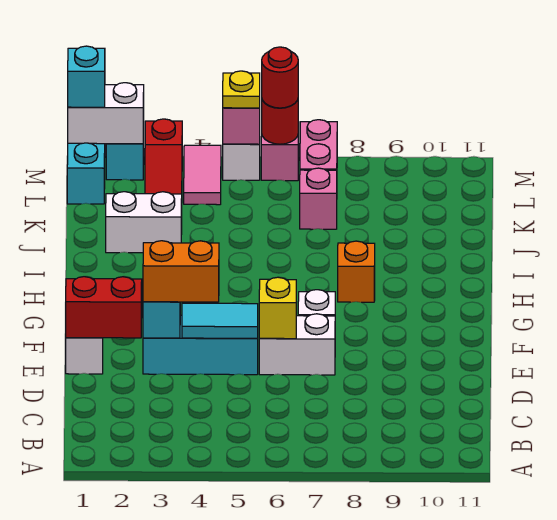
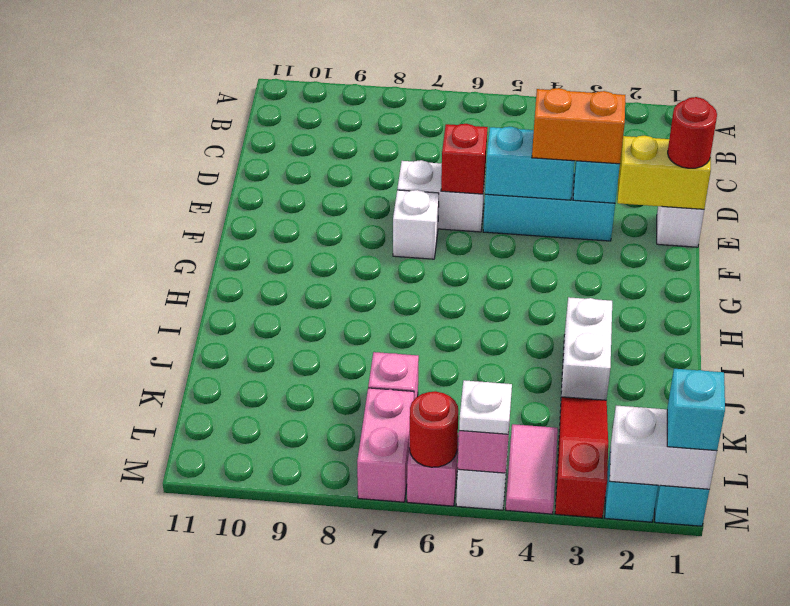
red 1x2 brick [66,277,142,338] -> yellow 1x2 brick [617,136,711,209]
cyan 1x2 tile [182,303,258,338] -> cyan 1x2 brick [485,127,575,200]
yellow 1x1 brick [259,277,296,339] -> red 1x1 brick [441,124,488,194]
orange 1x1 brick [338,241,375,302] -> none
white 1x2 brick [106,192,182,253] -> white 1x2 brick turned to [561,297,612,400]
yellow 1x1 plate [223,71,260,108] -> white 1x1 plate [459,380,512,434]
red 1x1 round brick [262,47,298,108] -> red 1x1 round brick moved to [668,97,717,168]

